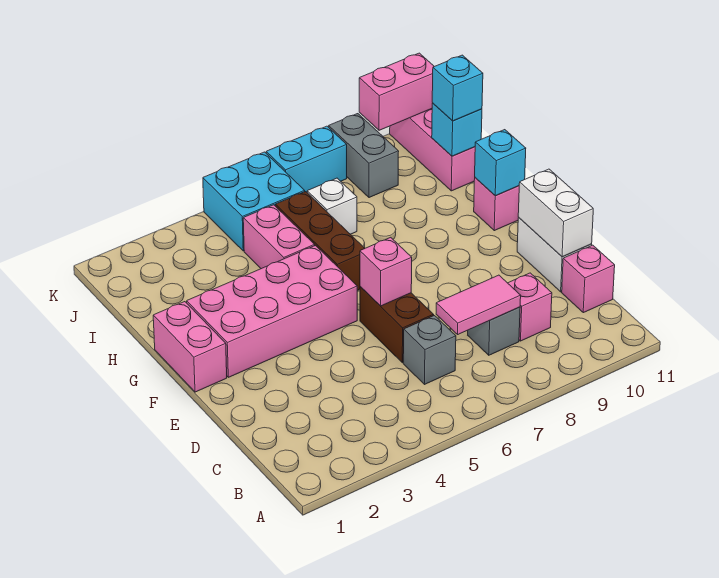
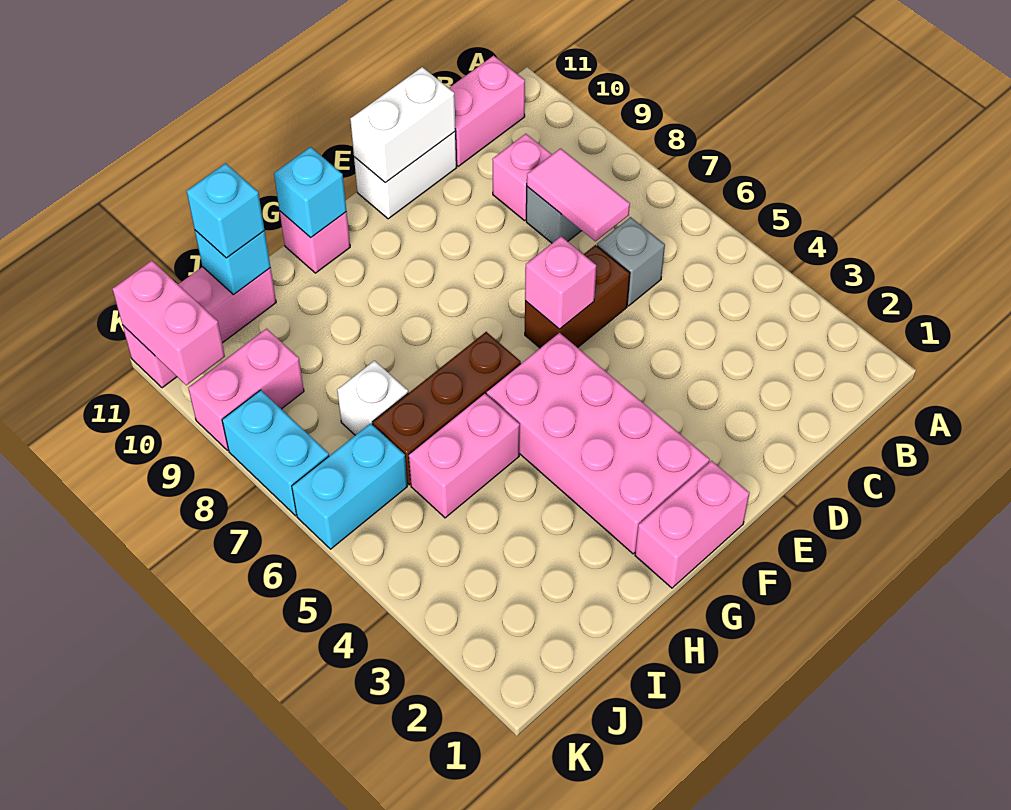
pink 1x1 brick [562,245,615,313] -> pink 1x2 brick [449,56,525,166]
cyan 2x2 brick [203,152,305,251] -> cyan 1x2 brick [292,424,407,549]
grey 1x2 brick [329,114,399,198] -> pink 1x2 brick [188,329,304,450]

